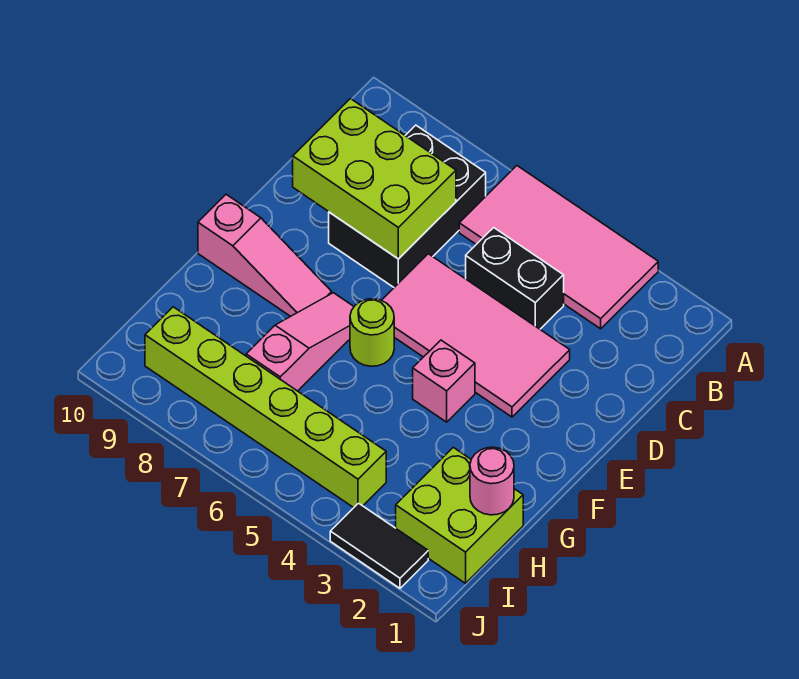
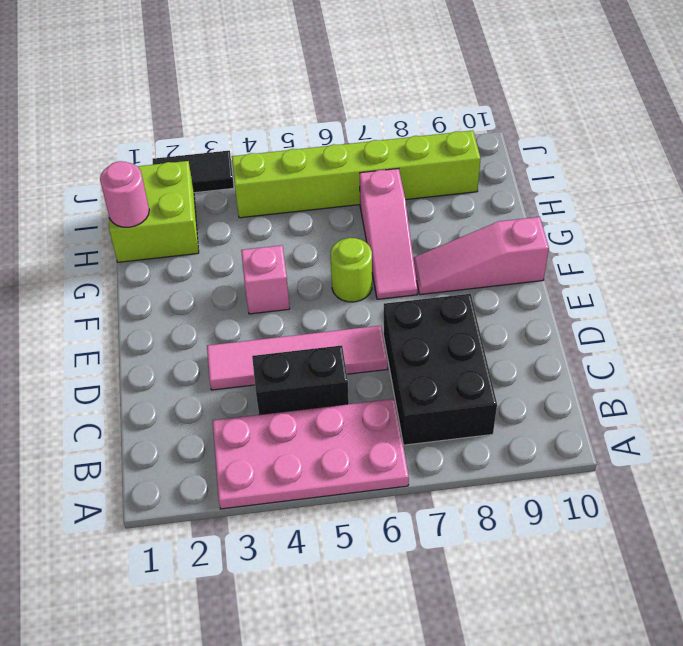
pink 2x4 tile [459,166,658,329] -> pink 2x4 plate [213,399,409,509]
lime 2x3 brick [293,99,456,259] -> none
pink 2x4 tile [382,254,570,417] -> pink 1x4 tile [207,326,388,390]

